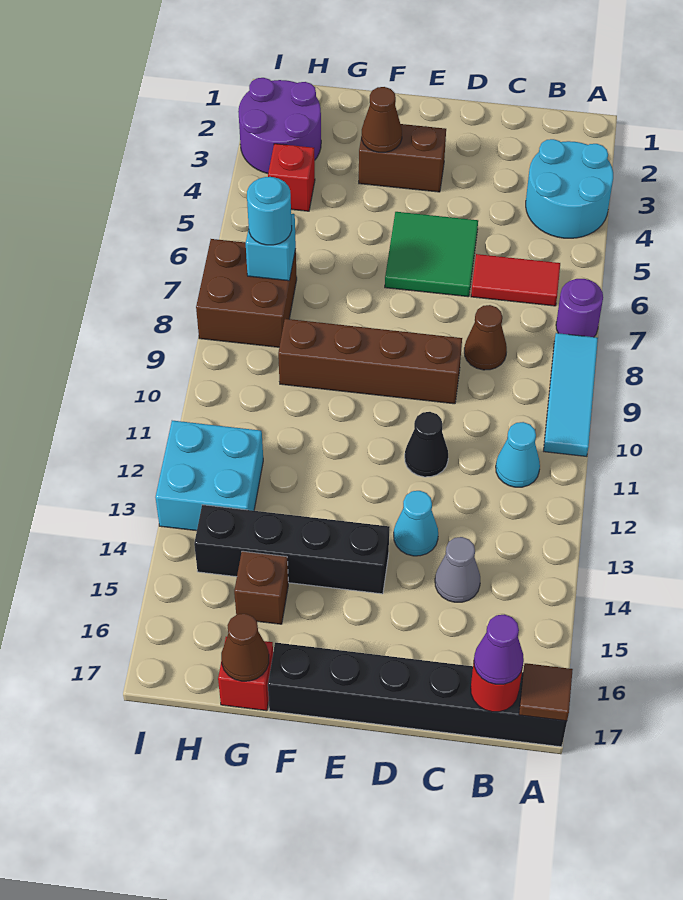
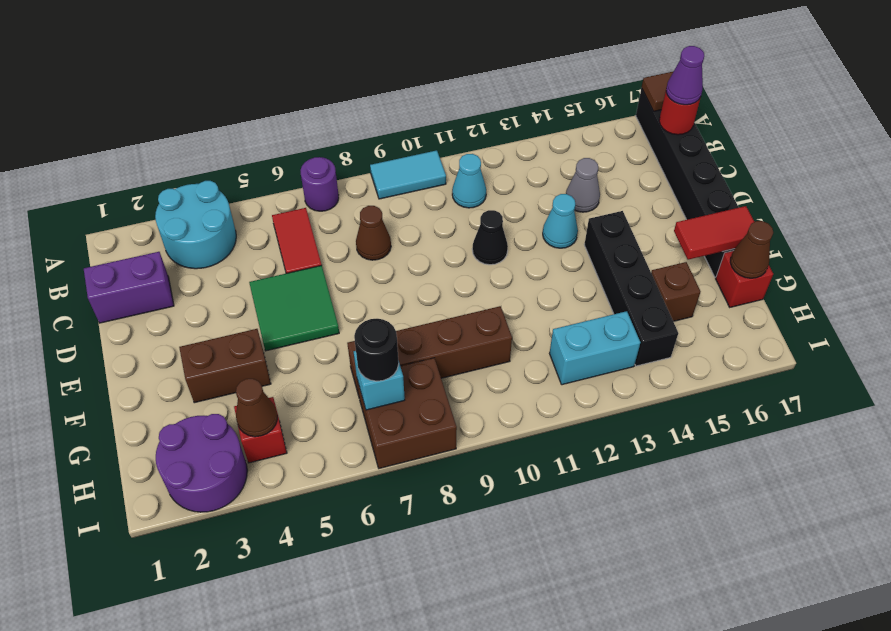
cyan 1x3 tile [544,333,598,456] -> cyan 1x2 tile [370,150,446,199]
none -> purple 1x2 brick [84,252,174,323]
brown 1x4 brick [278,319,462,404] -> brown 1x4 brick turned to [347,306,512,396]
brown 1x2 brick [359,124,446,192] -> brown 1x2 brick turned to [179,329,271,403]
brown 1x1 cone [362,87,402,152] -> brown 1x1 cone moved to [236,379,277,437]
none -> red 1x2 tile [674,206,754,260]
cyan 1x1 round brick [247,177,292,245] -> black 1x1 round brick [354,319,399,381]
cyan 2x2 brick [155,421,263,531] -> cyan 1x2 brick [550,311,640,385]

